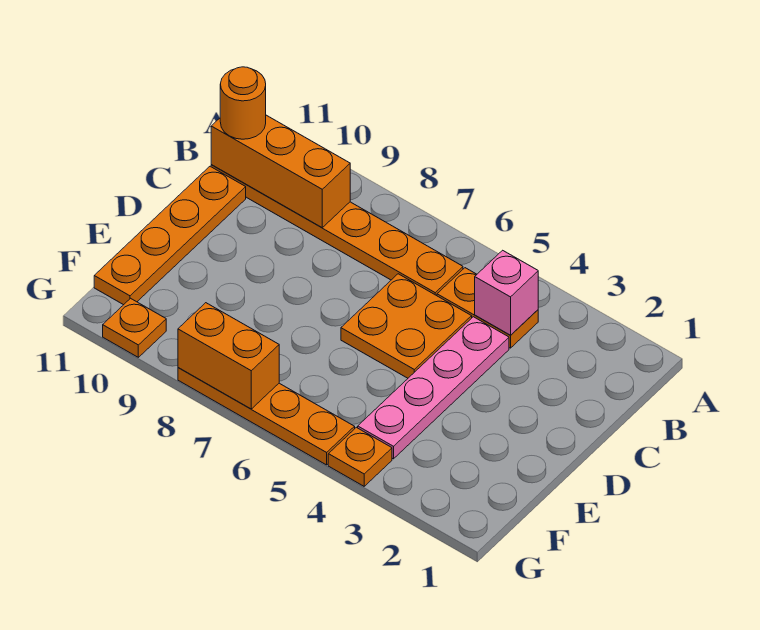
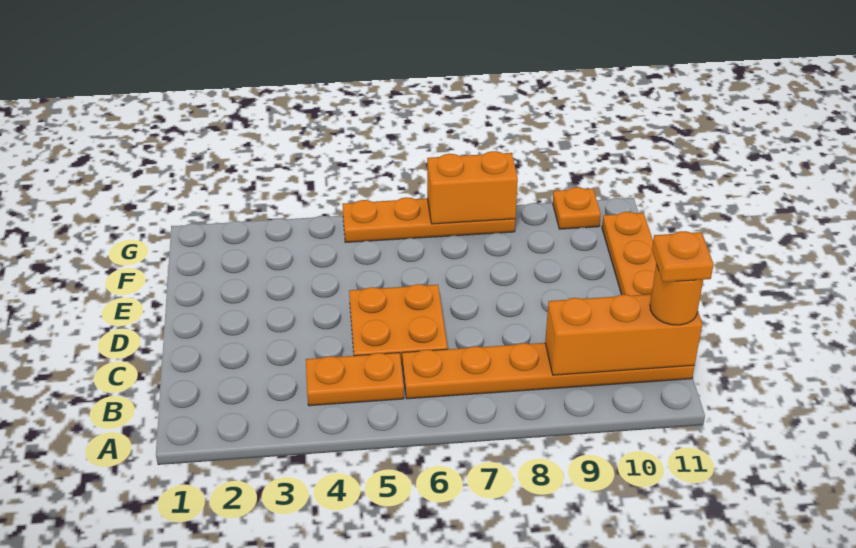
pink 1x1 brick [475,250,538,335] -> none
pink 1x4 plate [358,317,509,459] -> none
orange 1x1 plate [328,427,392,486] -> orange 1x1 plate moved to [652,231,714,282]

